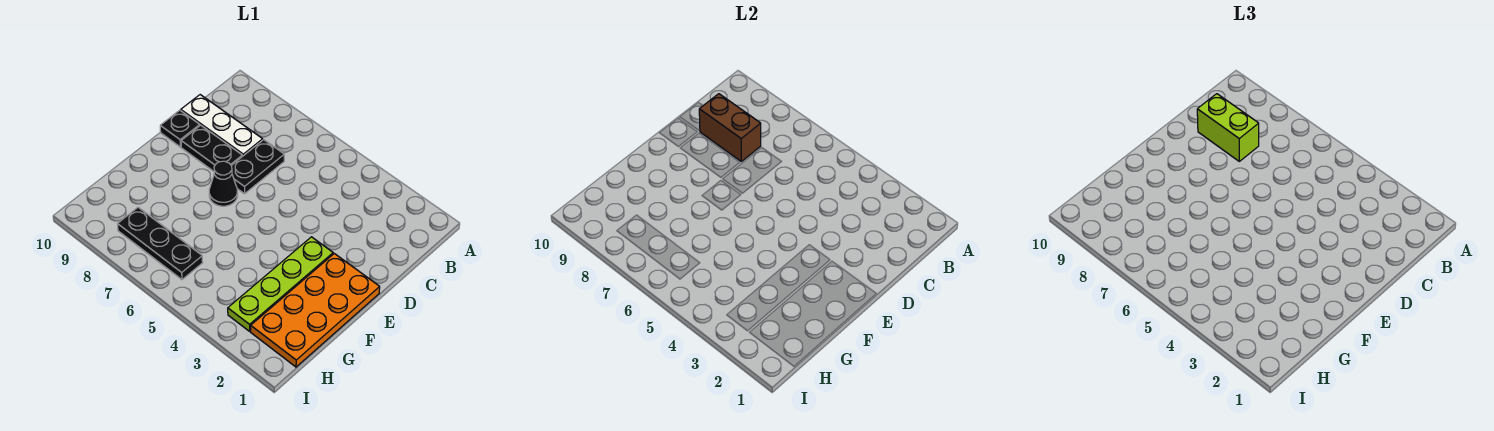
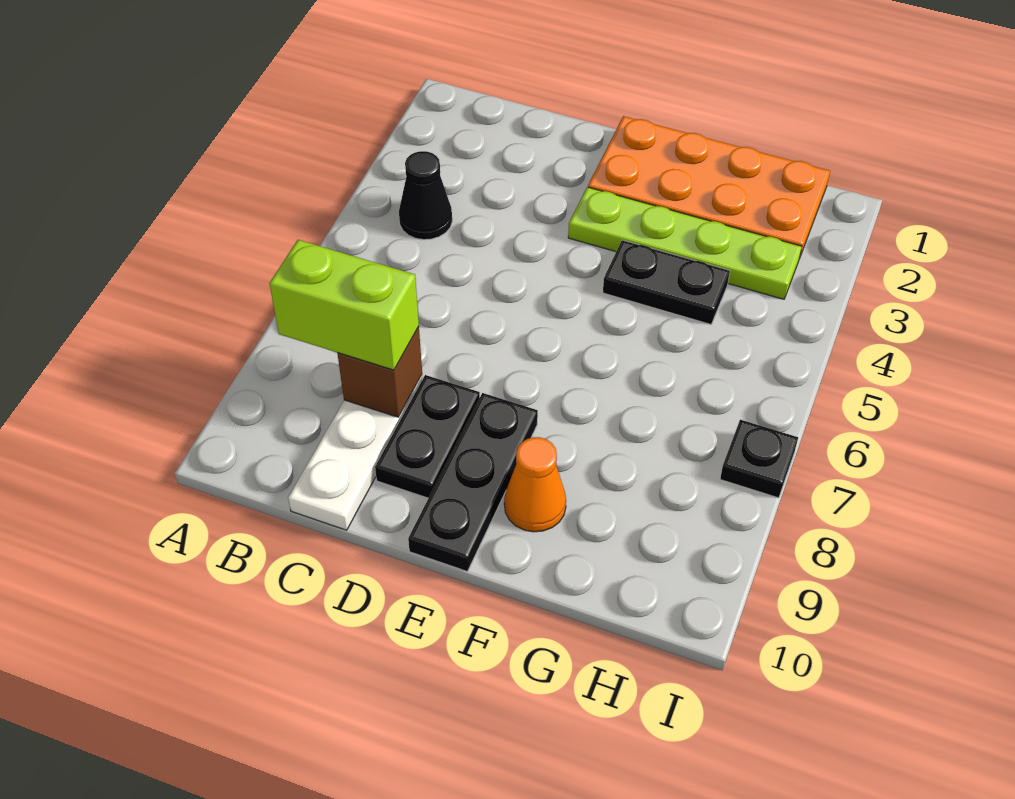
black 1x2 plate [231,140,284,194] -> black 1x2 plate moved to [603,240,730,324]
brown 1x2 brick [699,94,761,161] -> brown 1x1 brick [337,327,422,417]
lime 1x2 brick [1197,94,1259,161] -> lime 1x2 brick turned to [269,240,419,370]
black 1x1 plate [160,110,200,147] -> black 1x1 plate moved to [720,420,798,498]
black 1x1 cone [209,161,238,206] -> black 1x1 cone moved to [399,151,452,240]
none -> orange 1x1 cone [504,437,566,532]
black 1x3 plate [118,207,203,280] -> black 1x3 plate moved to [408,393,538,571]

